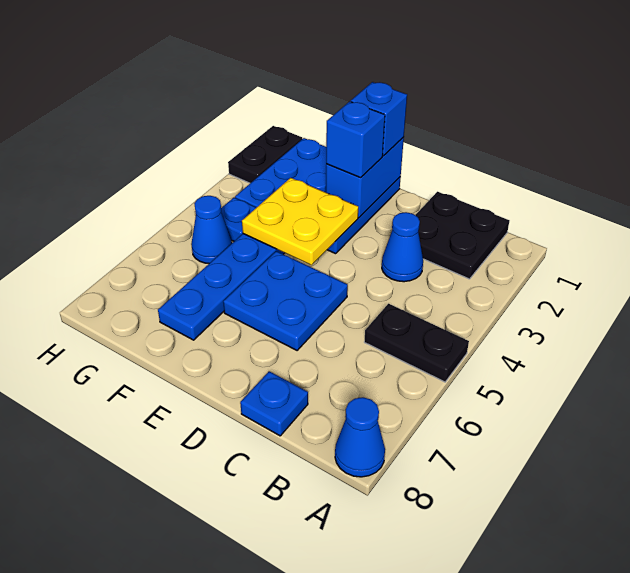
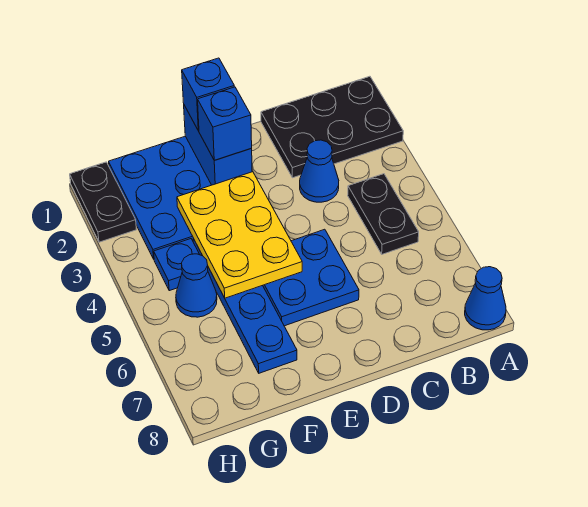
black 1x2 plate [364,304,469,382] -> black 1x2 plate turned to [348,174,419,254]
black 2x2 plate [415,192,510,279] -> black 2x3 plate [261,76,403,178]
blue 1x1 plate [240,371,308,436] -> none
yellow 2x2 plate [242,178,358,265] -> yellow 2x3 plate [177,172,302,298]

